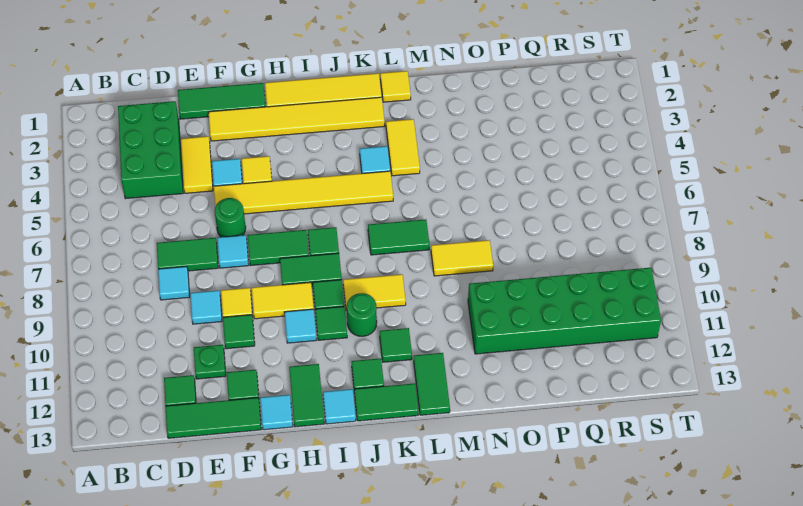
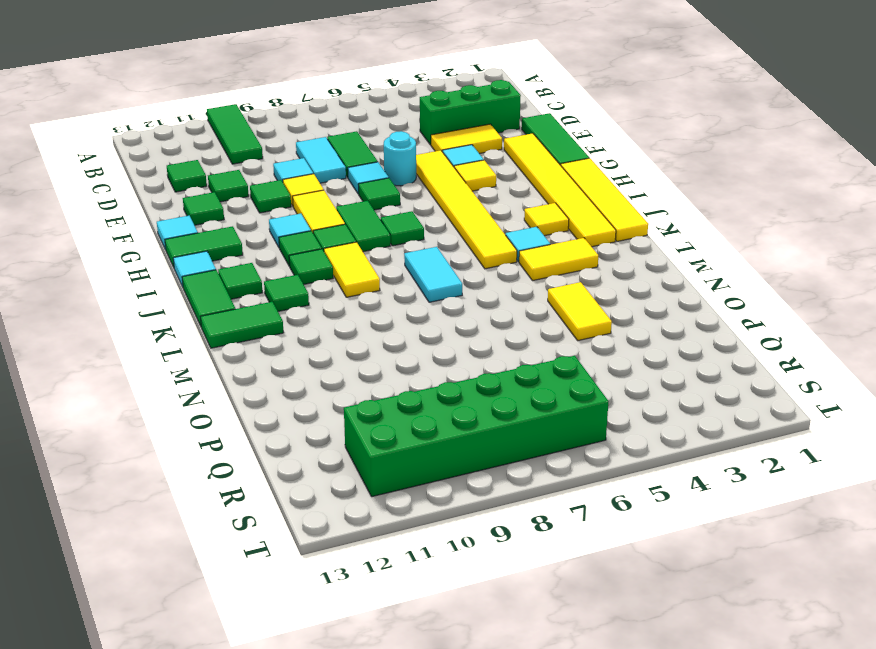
green 2x3 brick [118,101,183,199] -> green 1x3 brick [420,80,521,145]
cyan 1x1 tile [158,267,190,300] -> cyan 1x2 tile [296,137,346,183]
green 1x3 tile [165,398,261,438] -> green 1x3 tile moved to [207,104,263,164]
green 1x1 plate [194,345,226,379] -> green 1x1 tile [208,170,249,202]
green 1x1 round brick [215,198,246,237] -> cyan 1x1 round brick [384,131,416,186]
green 1x2 tile [248,230,309,266] -> green 1x1 tile [358,178,400,210]
green 1x1 round brick [347,293,377,336] -> green 1x1 tile [289,249,333,285]
green 1x2 tile [368,219,429,255] -> cyan 1x2 tile [404,247,462,302]
yellow 1x1 tile [380,71,411,102] -> yellow 1x1 tile moved to [524,203,569,236]
yellow 1x2 tile [431,240,493,276] -> yellow 1x2 tile moved to [548,282,612,341]
green 2x6 brick [468,268,661,354] -> green 2x6 brick turned to [344,356,608,497]

